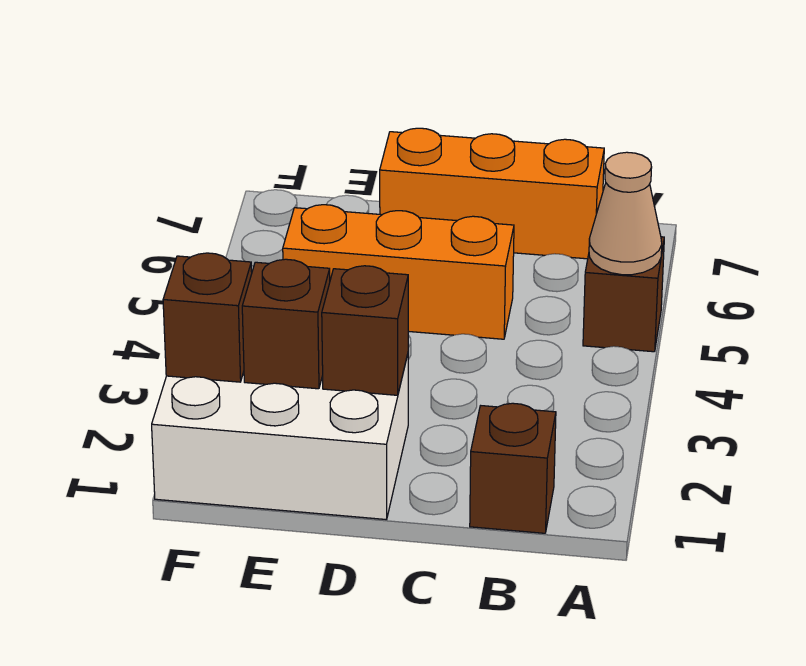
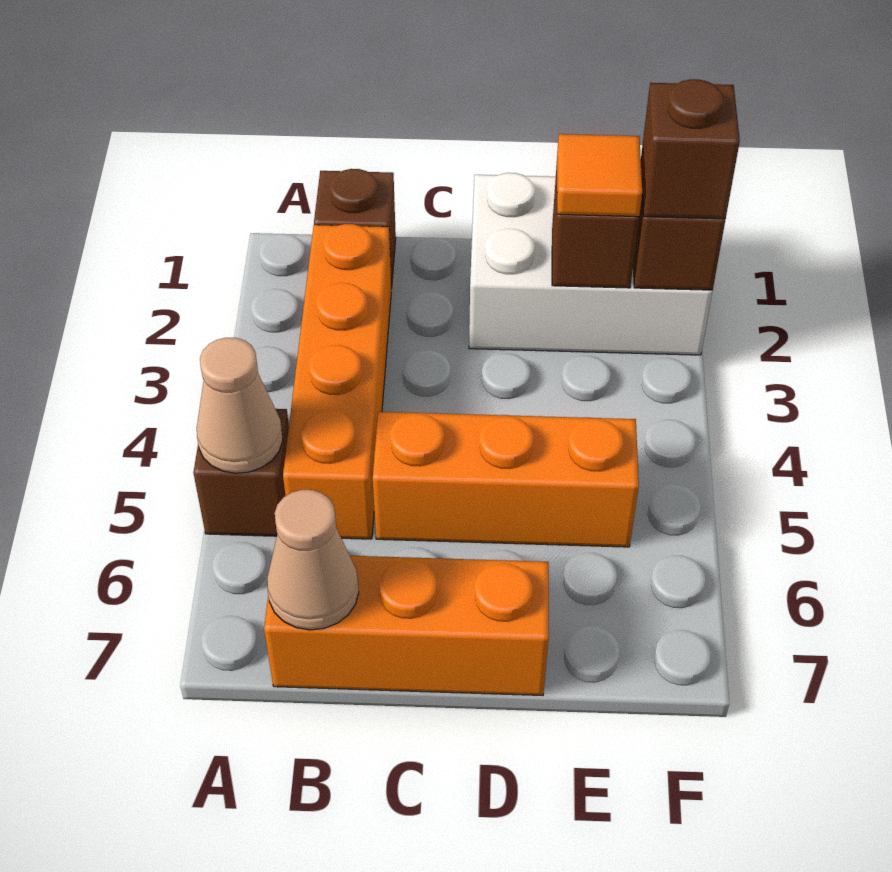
none -> orange 1x4 brick [283,224,391,539]
none -> tan 1x1 cone [267,490,359,630]
brown 1x1 brick [322,266,408,395] -> brown 1x1 brick moved to [641,79,740,219]
none -> orange 1x1 tile [557,134,642,217]

